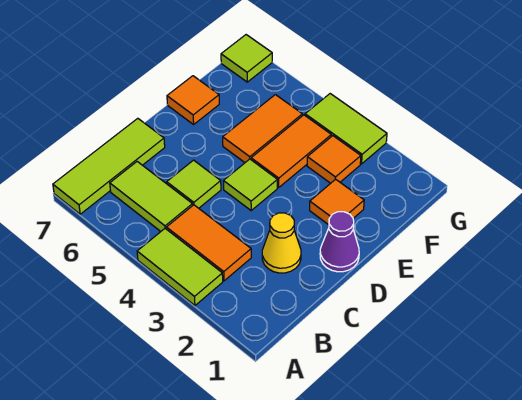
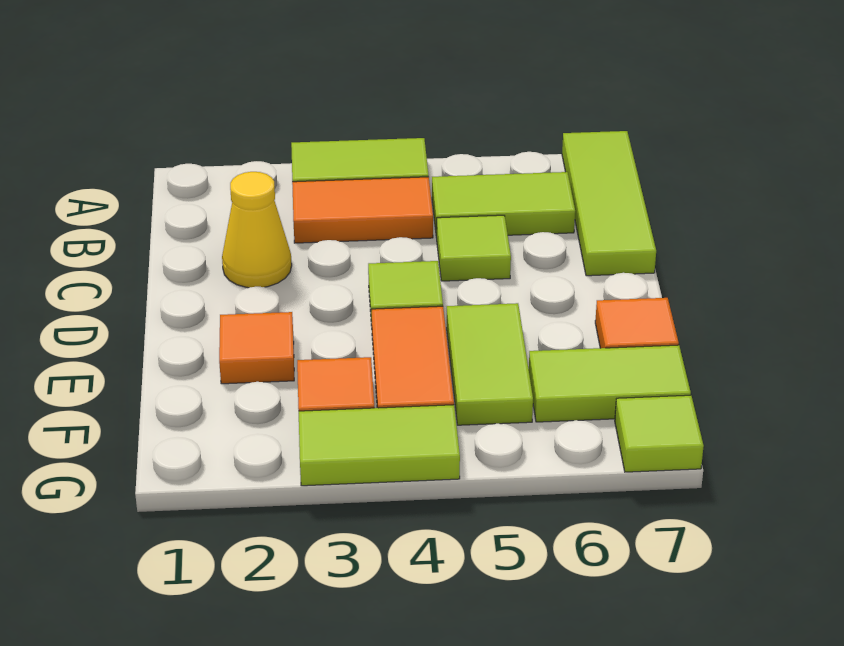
purple 1x1 cone [320,212,359,272] -> none
orange 1x2 tile [223,95,302,163] -> lime 1x2 tile [447,303,533,425]
none -> lime 1x2 tile [529,345,691,422]

